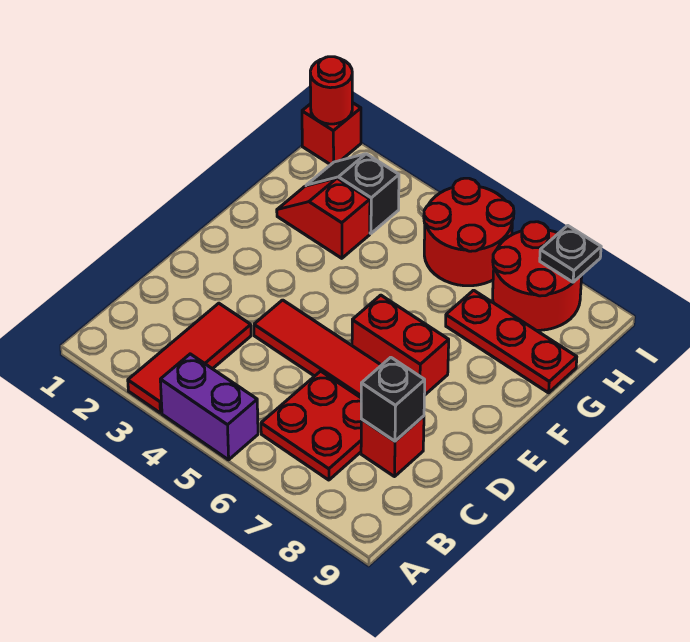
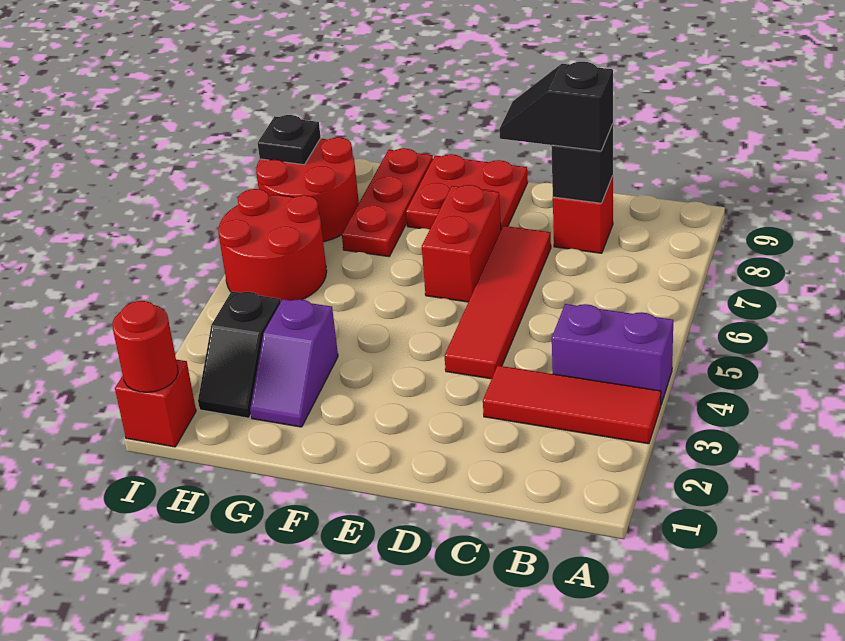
purple 1x2 brick [160,354,258,460] -> purple 1x2 brick turned to [552,304,673,404]
red 2x2 plate [261,371,361,480] -> red 2x2 plate moved to [406,154,528,229]
none -> black 1x2 slope [499,62,613,151]
red 1x2 slope [277,178,370,258] -> purple 1x2 slope [250,299,338,427]

